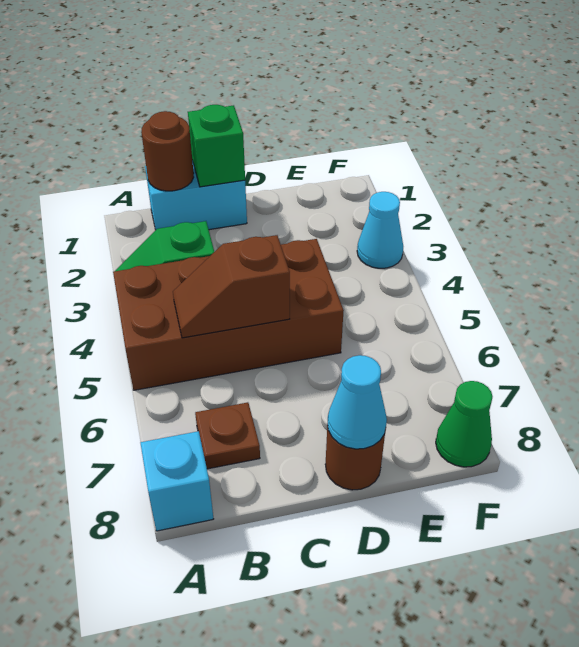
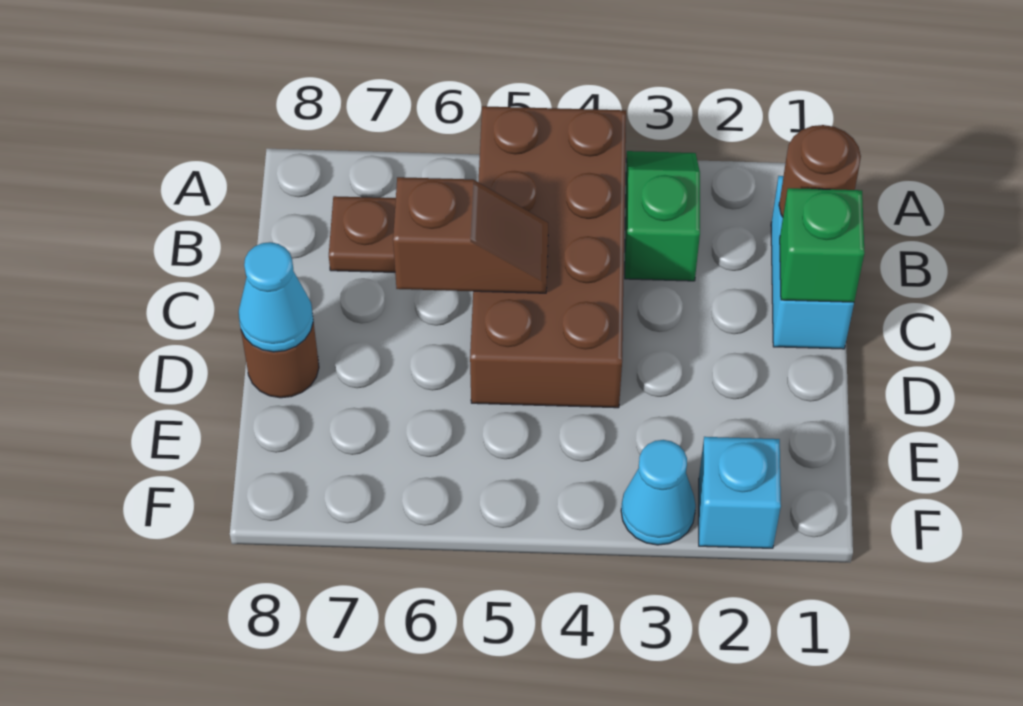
cyan 1x1 brick [140,431,213,531] -> cyan 1x1 brick moved to [699,437,781,548]
brown 1x2 slope [173,235,290,338] -> brown 1x2 slope turned to [393,177,548,293]
green 1x1 cone [436,381,493,467] -> none

